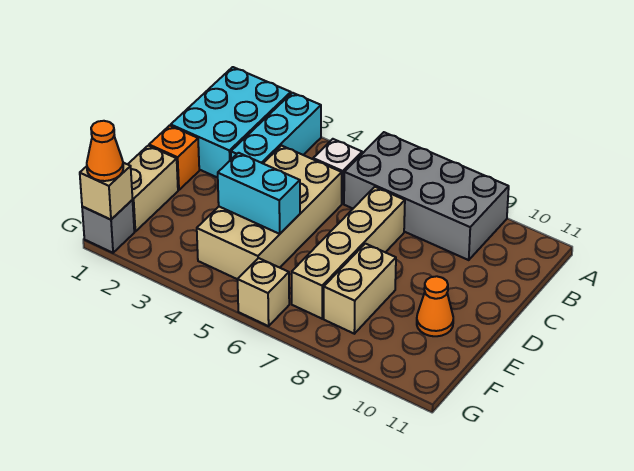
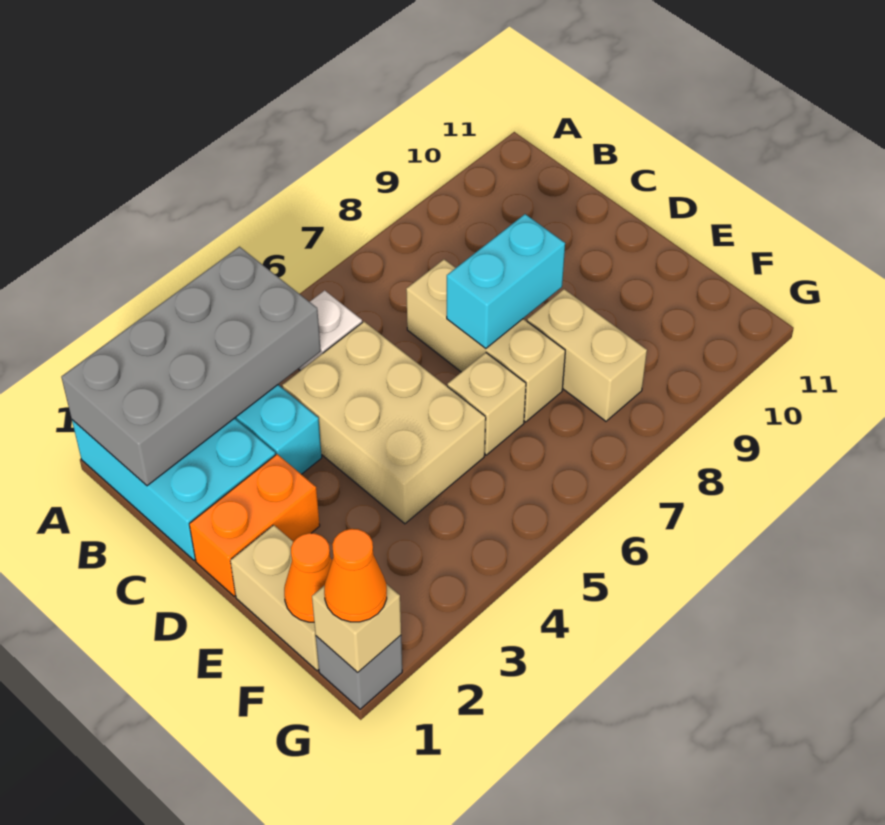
grey 2x4 brick [344,132,509,260] -> grey 2x4 brick moved to [61,247,321,486]
tan 2x4 brick [197,146,342,279] -> tan 2x3 brick [282,322,486,524]
tan 1x4 brick [292,187,405,319] -> tan 1x3 brick [406,259,565,422]
orange 1x1 brick [149,125,199,190] -> orange 1x2 brick [189,454,320,596]
cyan 1x2 brick [218,153,300,234] -> cyan 1x2 brick moved to [447,214,565,349]
orange 1x1 cone [417,276,453,336] -> orange 1x1 cone moved to [284,533,332,622]
tan 1x1 brick [238,258,289,326] -> tan 1x1 brick moved to [447,353,526,455]

